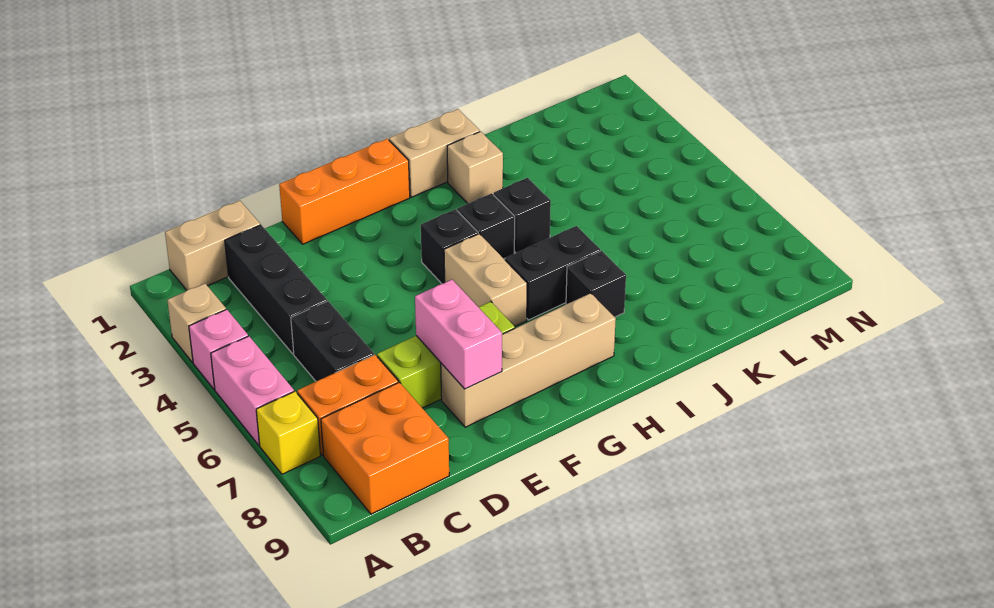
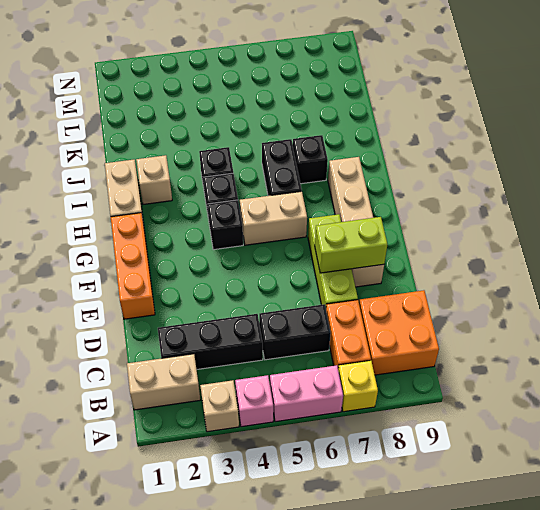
tan 1x2 brick [165,201,260,290] -> tan 1x2 brick turned to [127,354,200,410]
pink 1x2 brick [415,280,502,389] -> lime 1x2 brick [315,217,387,273]

